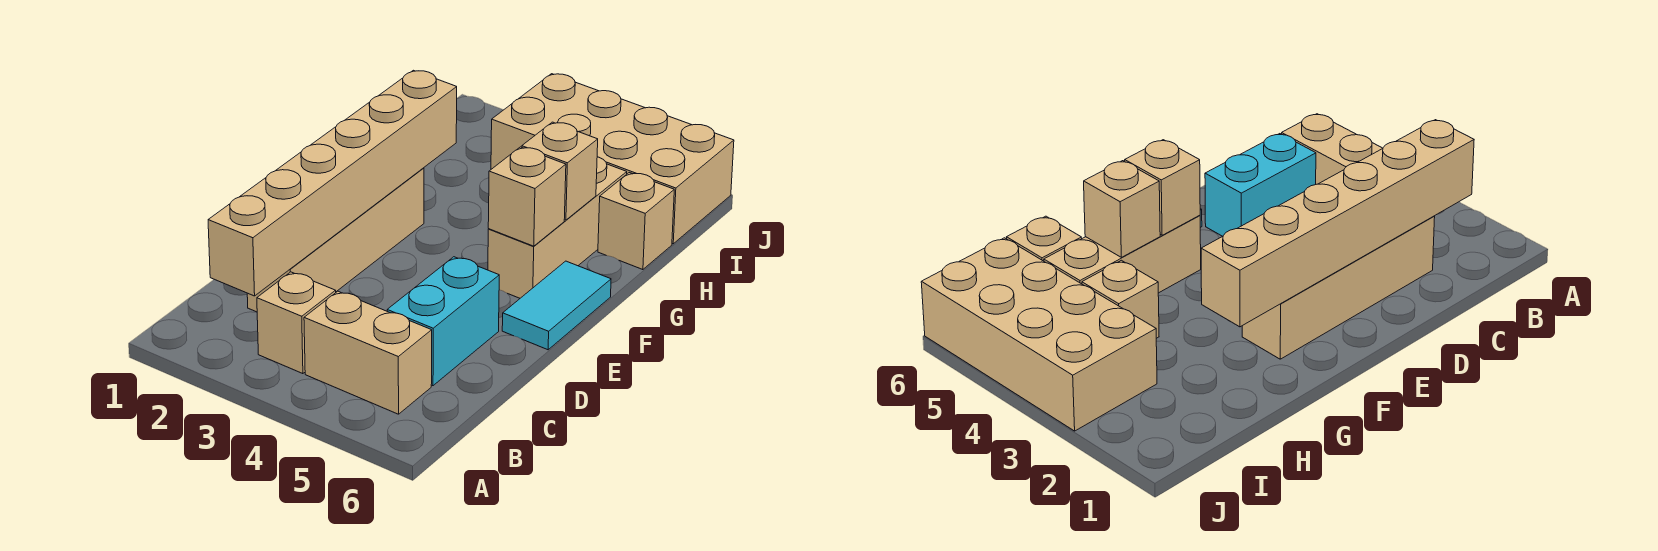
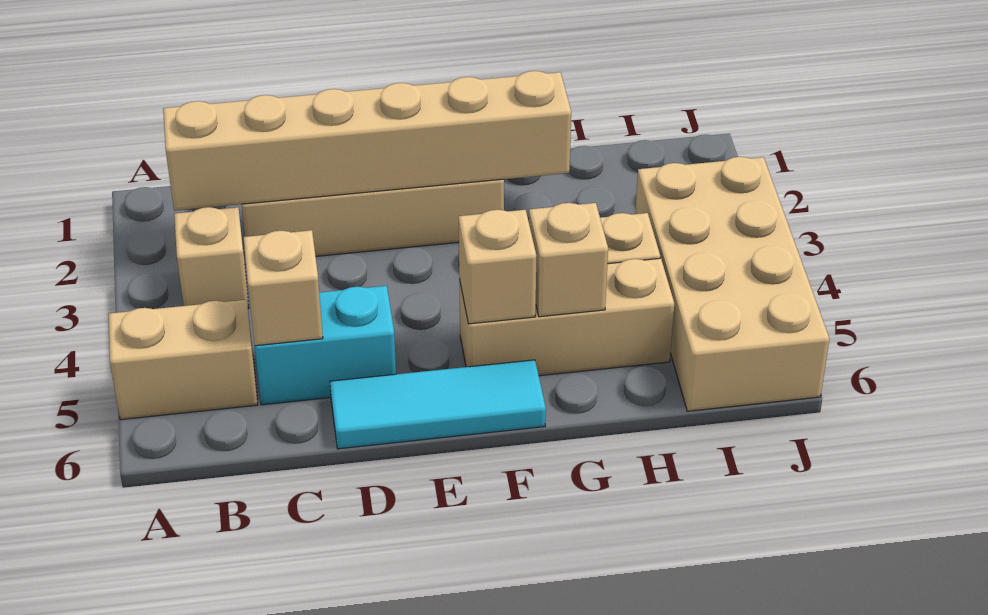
tan 1x2 brick [304,291,432,414] -> tan 1x2 brick turned to [109,300,258,420]
cyan 1x2 tile [502,261,611,350] -> cyan 1x3 tile [330,360,546,449]
tan 1x1 brick [598,173,674,270] -> tan 1x1 brick moved to [244,230,323,346]

